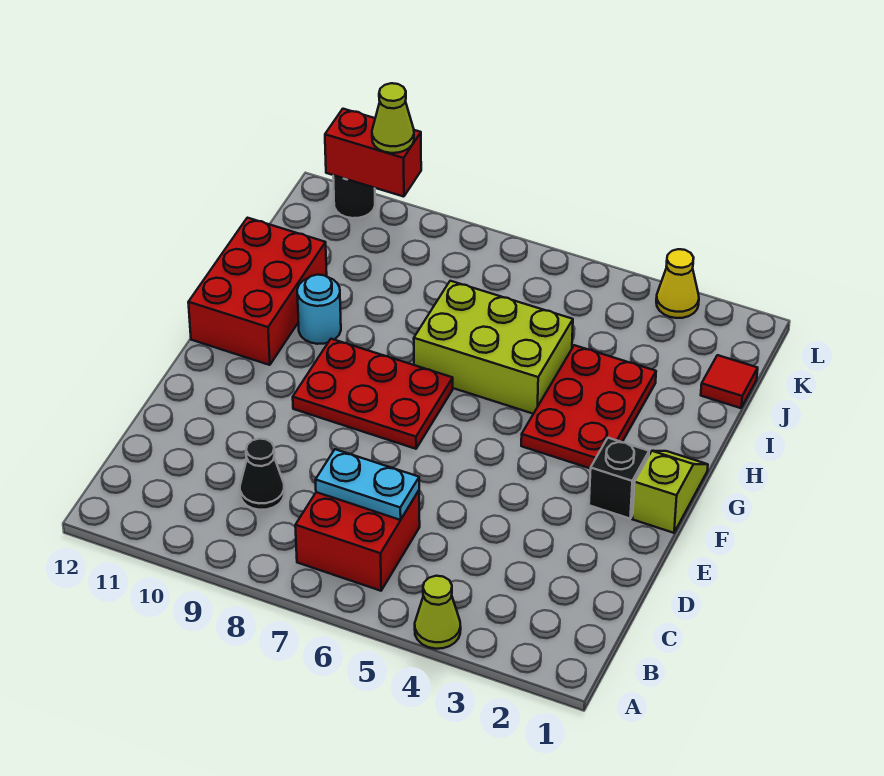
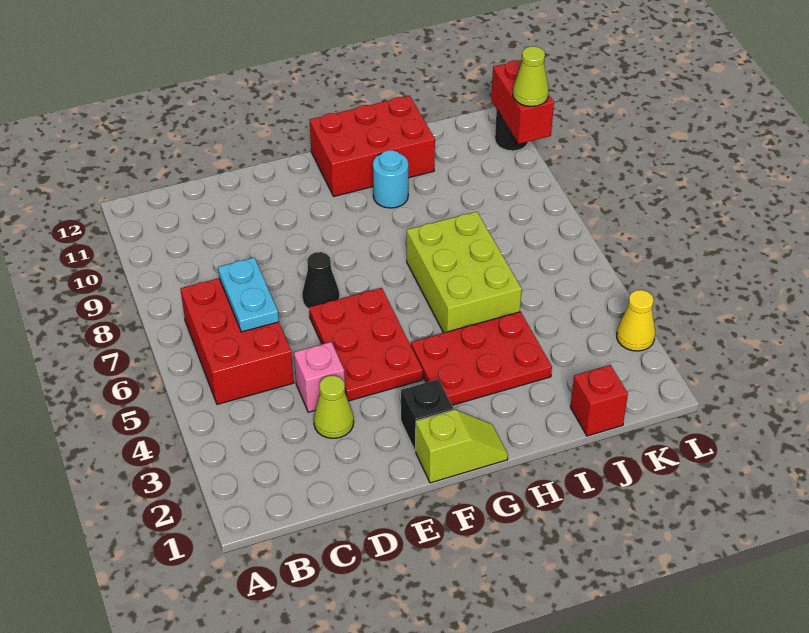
lime 1x1 cone [415,576,461,649] -> lime 1x1 cone moved to [314,376,354,438]
red 2x2 brick [295,491,420,591] -> red 2x3 brick [180,278,294,404]
black 1x1 cone [240,439,284,510] -> black 1x1 cone moved to [302,252,340,309]
none -> pink 1x1 brick [294,342,345,412]
red 2x3 plate [293,339,453,449] -> red 2x3 plate moved to [309,288,423,401]
red 1x1 tile [701,355,758,408] -> red 1x1 brick [570,365,628,436]

